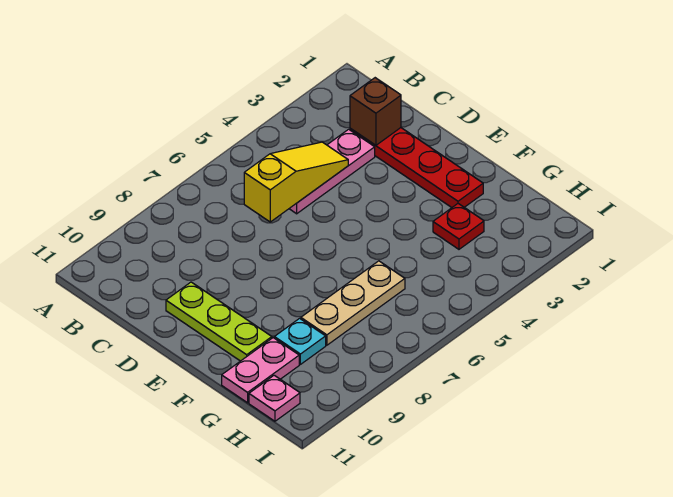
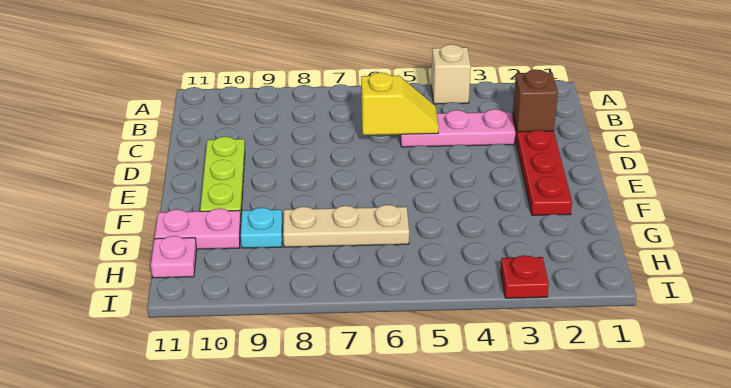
none -> tan 1x1 brick [431,44,471,104]
yellow 1x3 slope [244,142,348,222] -> yellow 1x2 slope [361,73,439,135]
red 1x1 plate [433,204,484,249] -> red 1x1 plate moved to [500,255,549,298]

